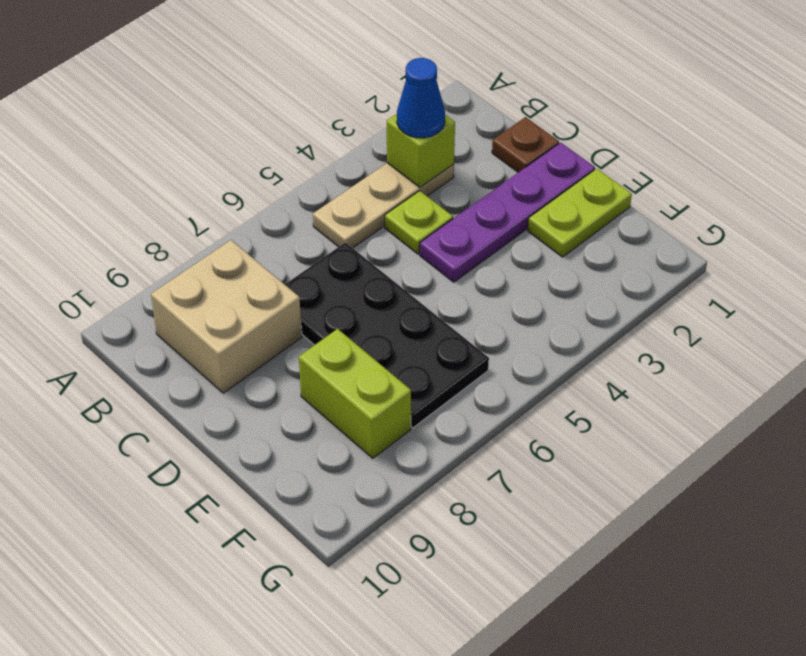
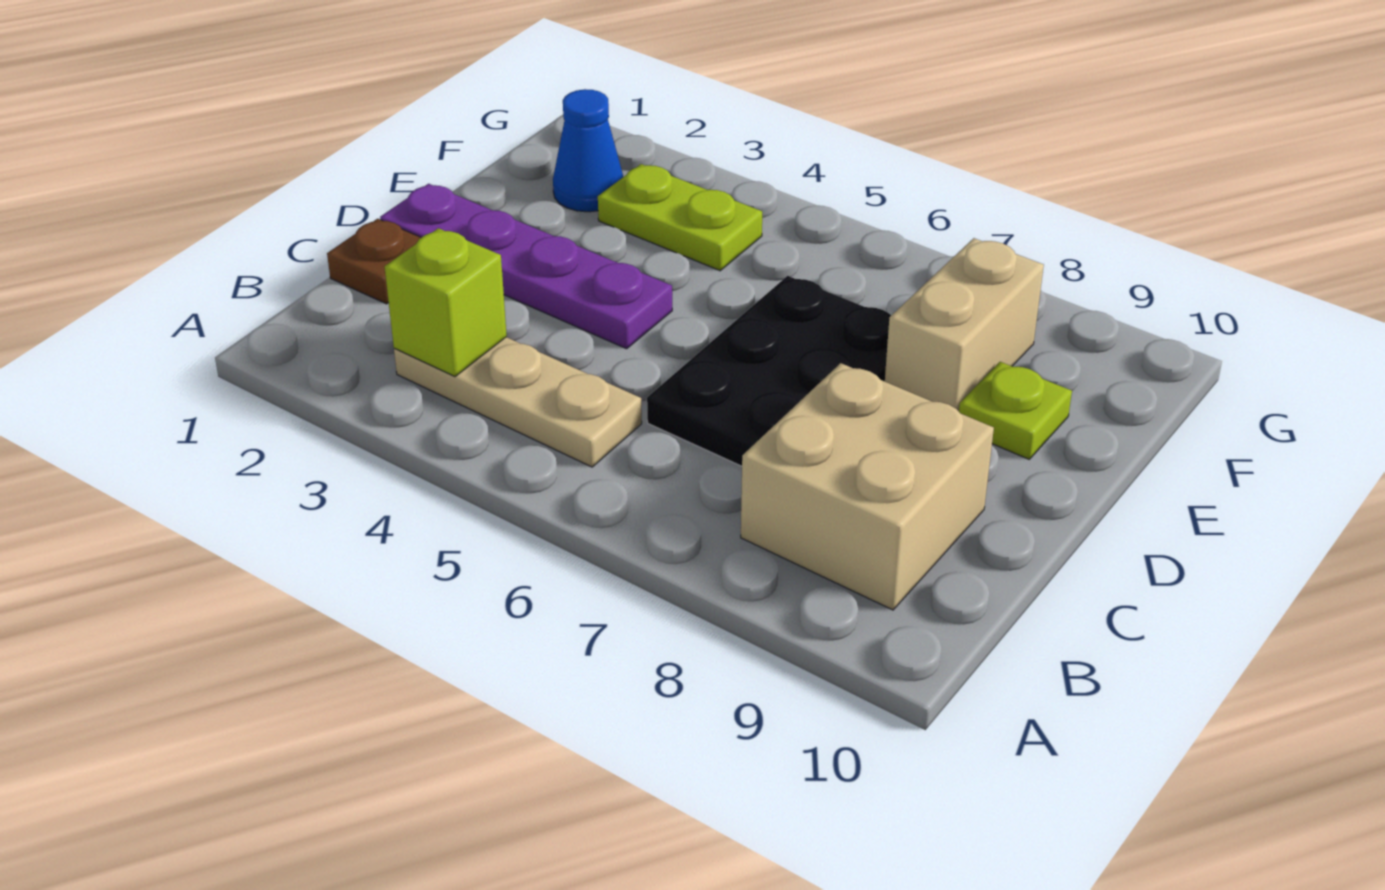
blue 1x1 cone [397,58,445,138] -> blue 1x1 cone moved to [553,89,623,212]
lime 1x1 plate [385,191,453,254] -> lime 1x1 plate moved to [959,362,1072,459]
black 2x4 plate [285,242,489,428] -> black 2x3 plate [647,276,891,466]
lime 1x2 plate [528,169,632,257] -> lime 1x2 plate moved to [598,164,762,271]
lime 1x2 brick [299,329,411,458] -> tan 1x2 brick [885,238,1044,411]

